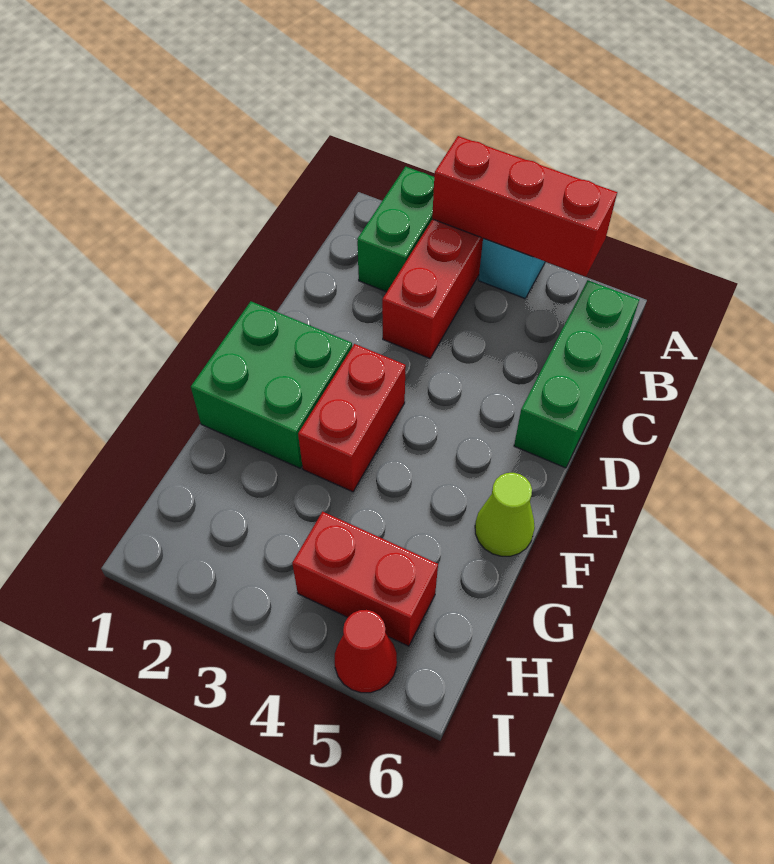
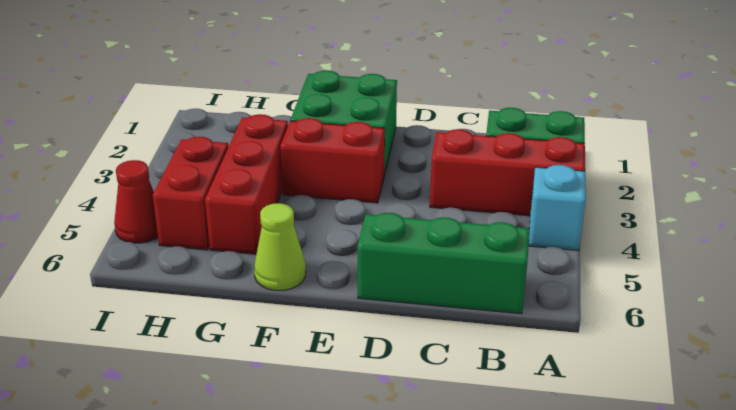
red 1x3 brick [432,136,617,276] -> red 1x3 brick moved to [205,114,288,254]

